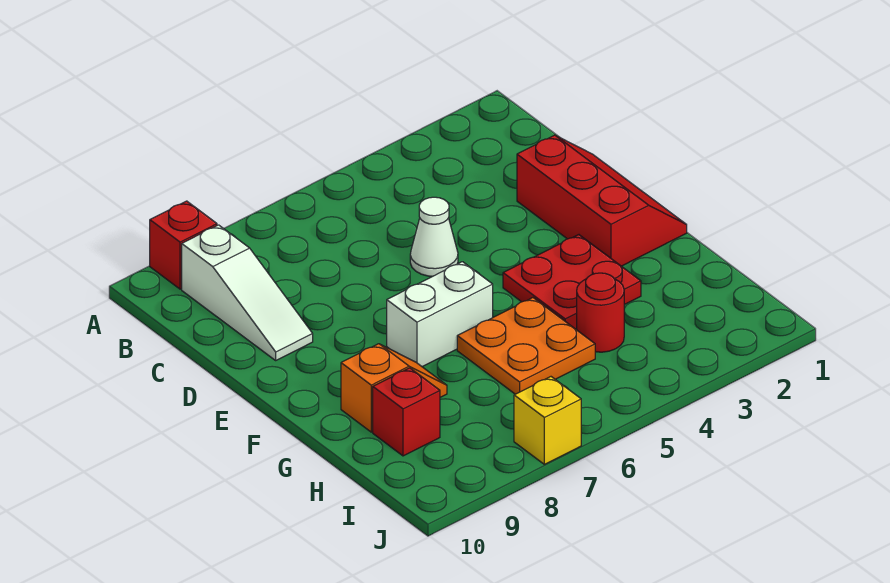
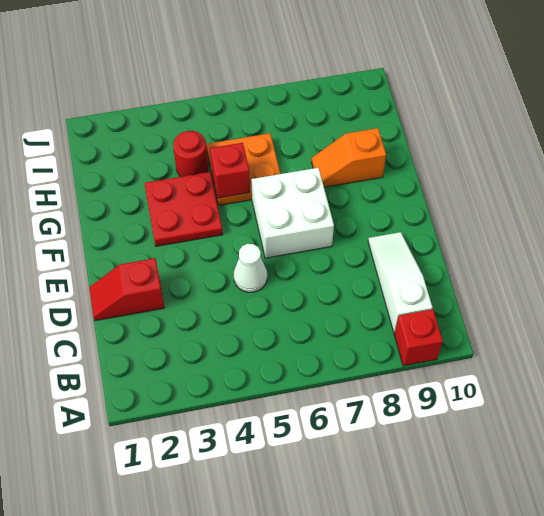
red 2x3 slope [517,135,687,266] -> red 1x2 slope [89,258,164,321]
white 1x2 brick [387,262,493,367] -> white 2x2 brick [252,168,334,258]
red 1x1 brick [373,368,440,456] -> red 1x1 brick moved to [210,143,250,198]
yellow 1x1 brick [514,377,581,464] -> none

